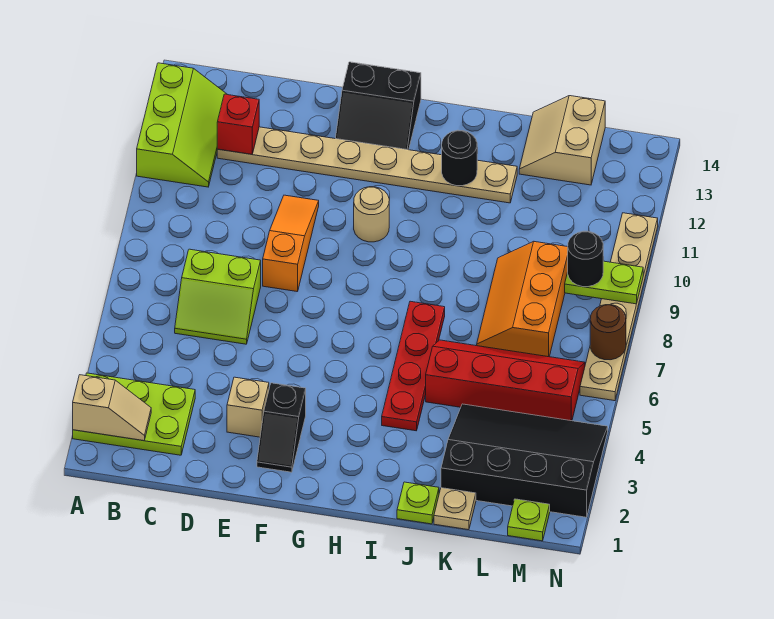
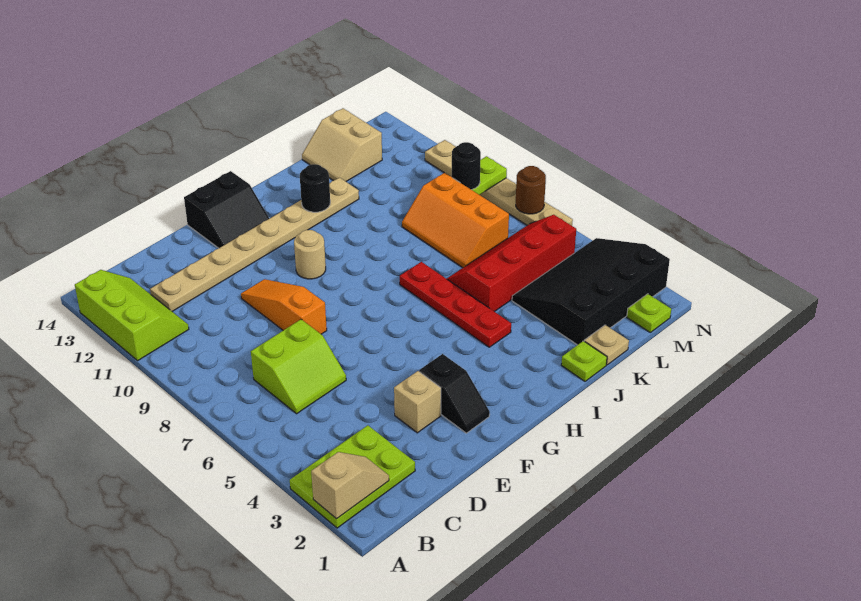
red 1x1 brick [217,94,259,154] -> none

